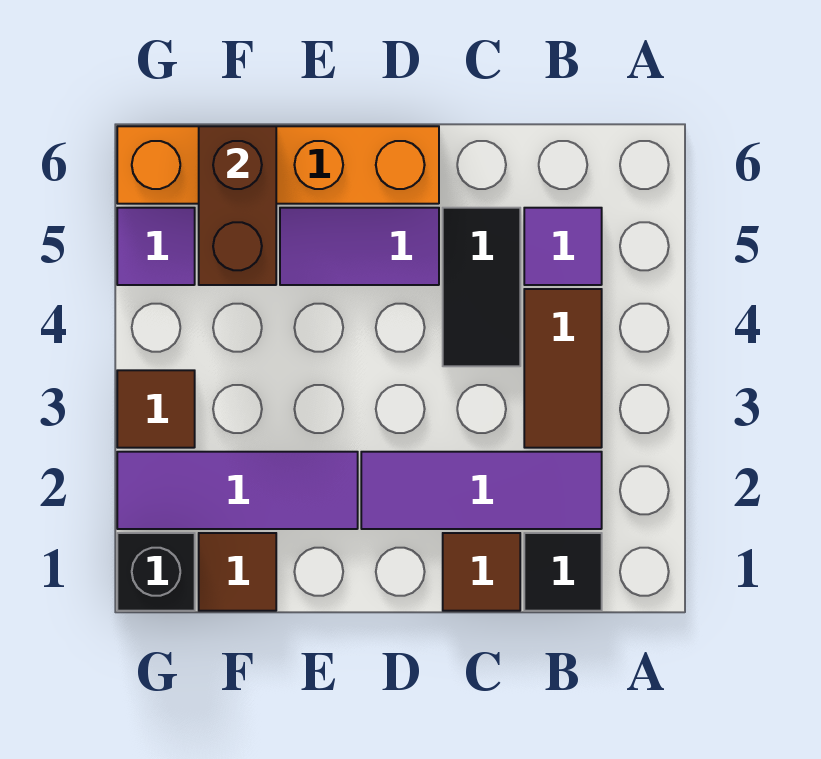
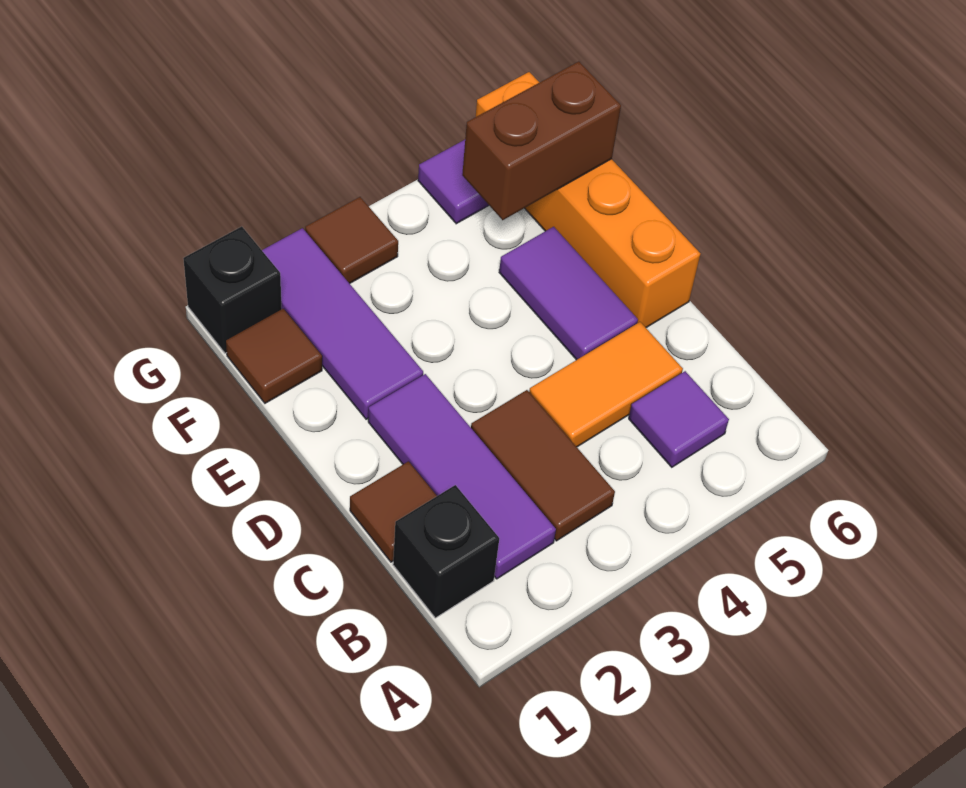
black 1x1 tile [524,533,602,611] -> black 1x1 brick [393,485,499,618]
brown 1x2 tile [524,289,602,448] -> brown 1x2 tile turned to [471,390,615,541]
black 1x2 tile [443,208,520,366] -> orange 1x2 tile [529,322,683,447]

